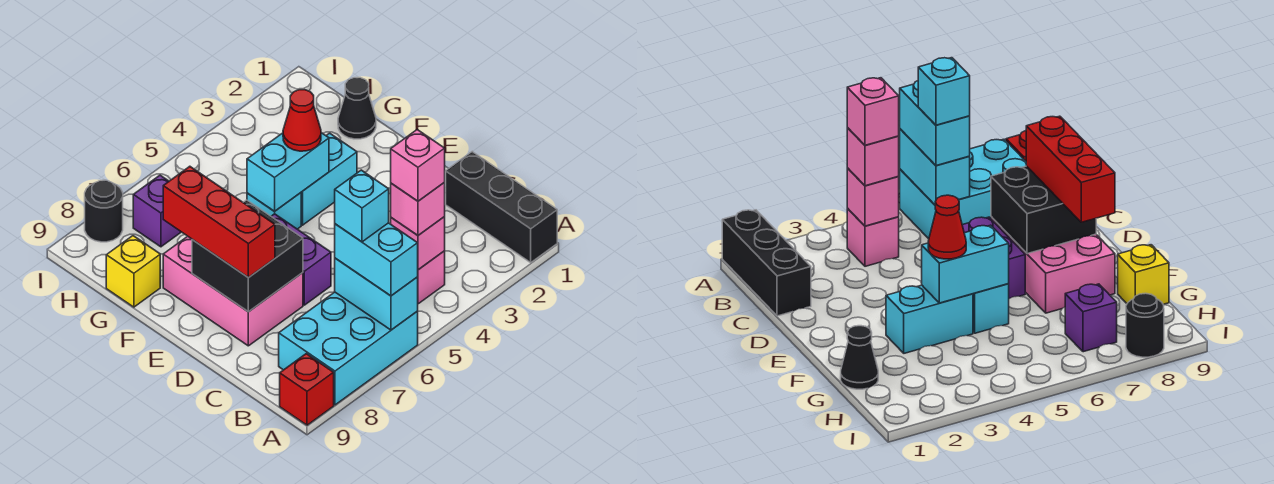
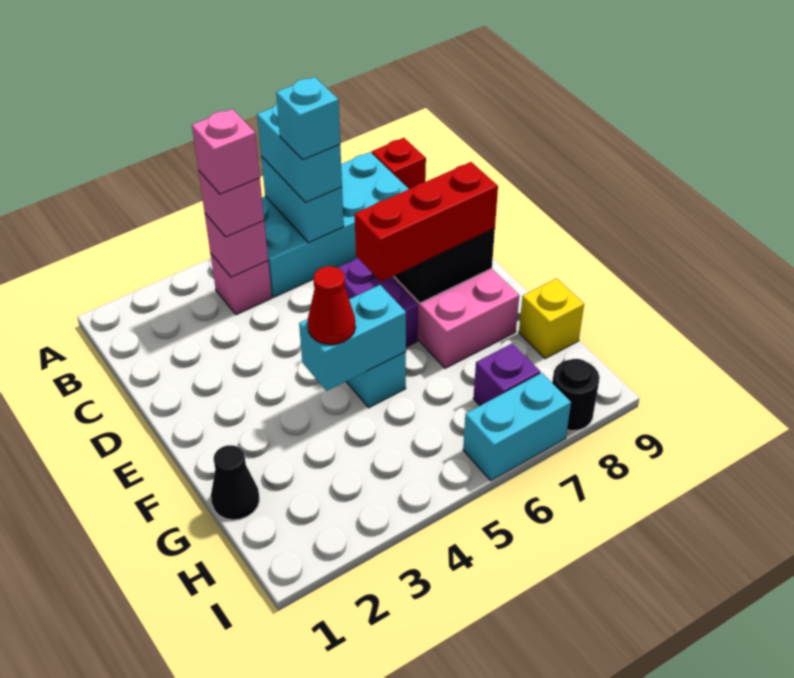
black 1x3 brick [446,152,557,262] -> none
cyan 2x3 brick [279,292,418,405] -> cyan 2x4 brick [262,152,408,297]
red 1x3 brick [163,166,275,278] -> red 1x3 brick turned to [355,162,498,282]
cyan 1x2 brick [301,133,357,225] -> cyan 1x2 brick moved to [463,373,571,481]

